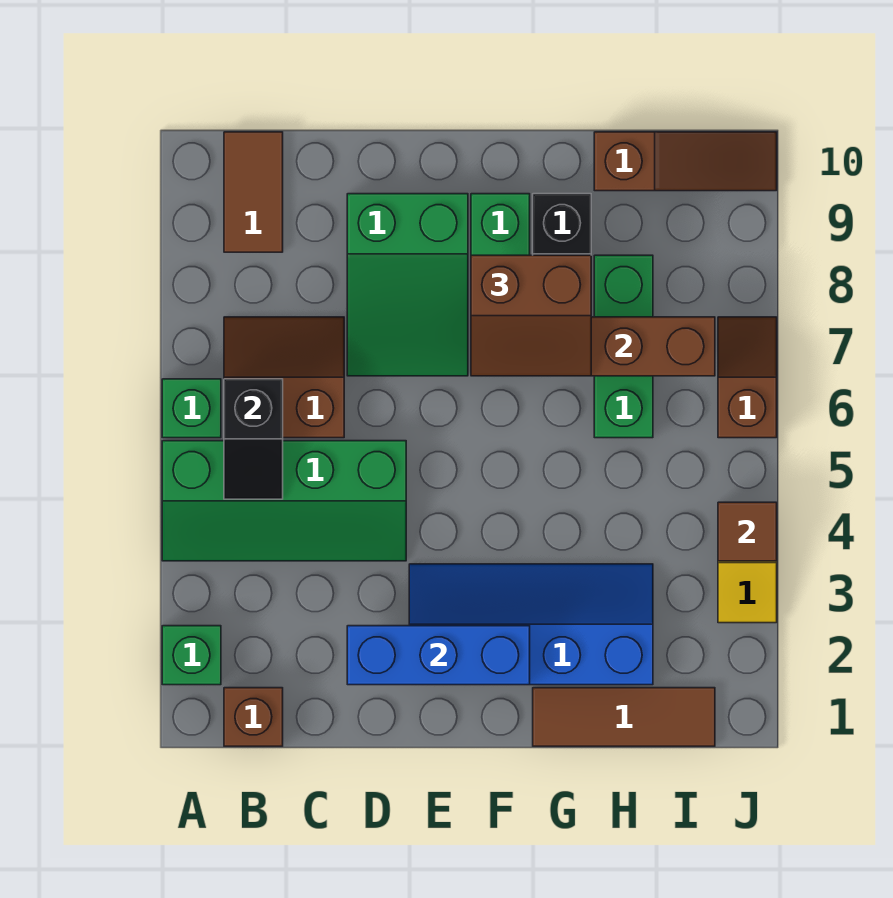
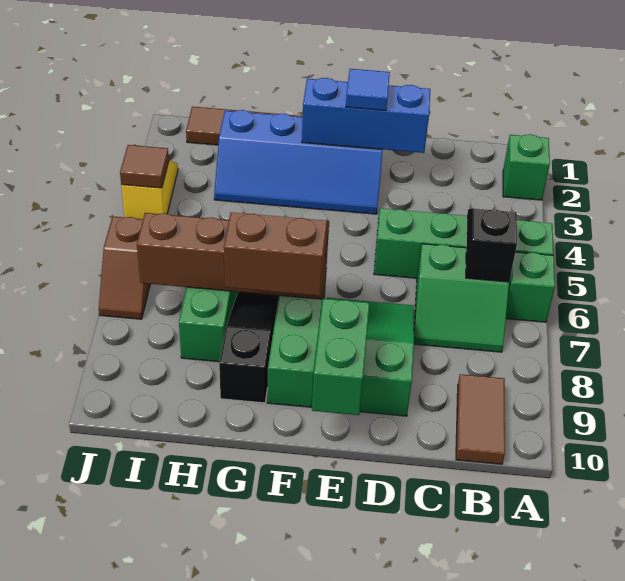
brown 1x1 brick [224,688,283,746] -> none
brown 2x2 slope [224,317,344,438] -> green 2x2 slope [414,244,509,352]
none -> blue 1x1 tile [346,69,390,111]
none -> green 1x2 brick [312,299,370,415]
brown 1x3 slope [594,132,777,191] -> none

